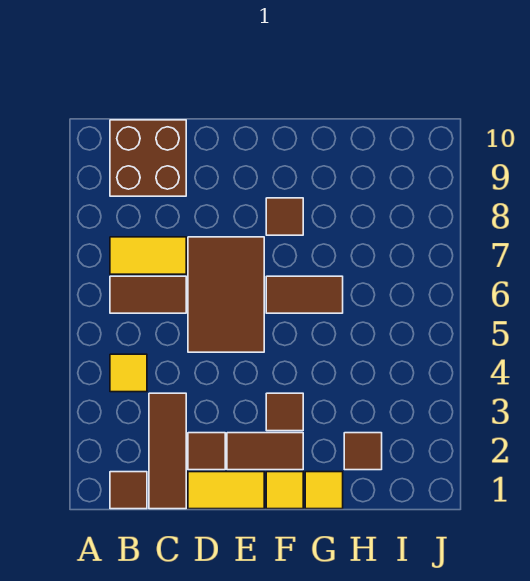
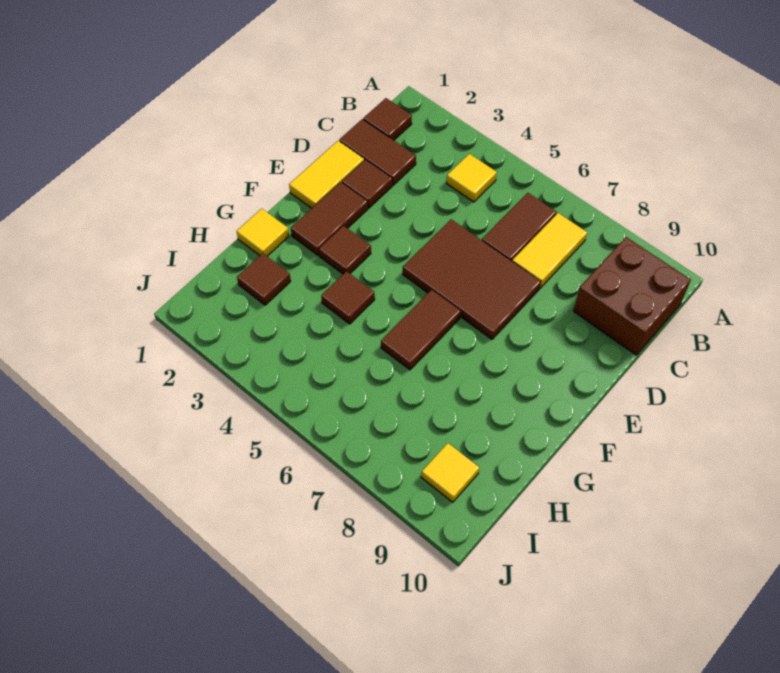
brown 1x3 tile [149,393,186,509] -> brown 1x2 tile [339,119,416,185]
yellow 1x1 tile [266,472,303,509] -> yellow 1x1 tile moved to [421,443,479,502]
brown 1x1 tile [266,198,303,235] -> brown 1x1 tile moved to [321,271,375,324]

